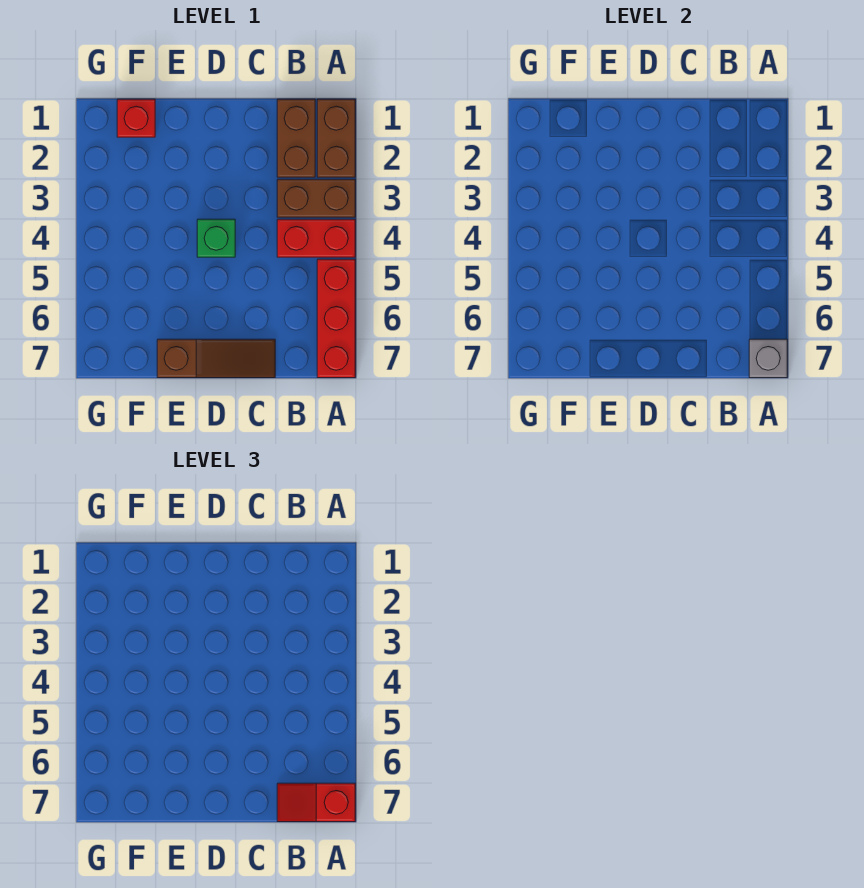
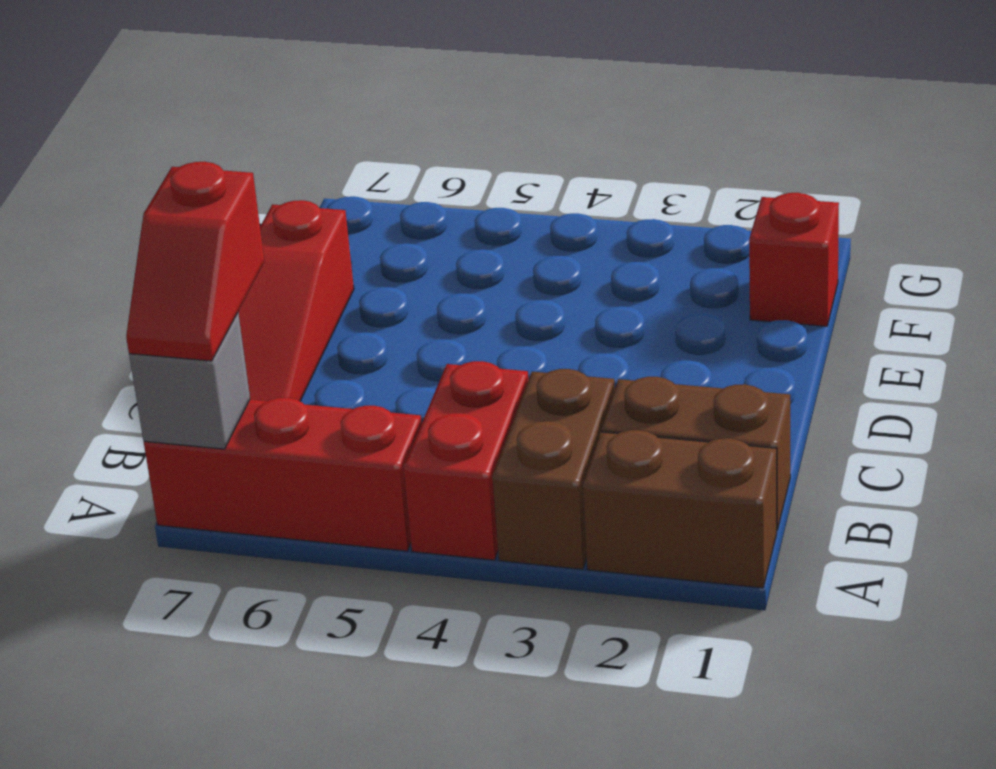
red 1x2 slope [277,783,355,822] -> red 1x2 slope turned to [126,162,264,361]
brown 1x3 slope [157,339,275,378] -> red 1x3 slope [238,200,354,401]
green 1x1 brick [197,219,235,257] -> none

